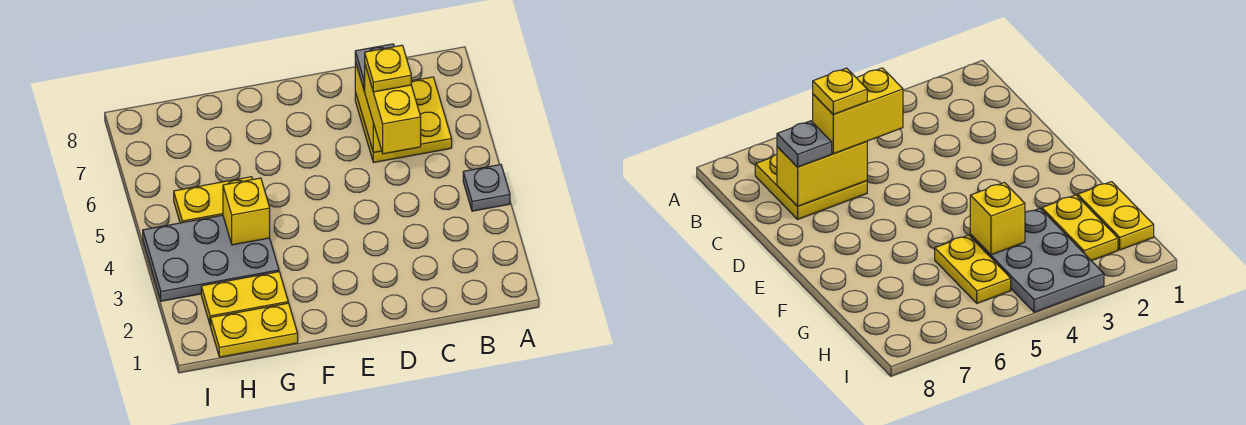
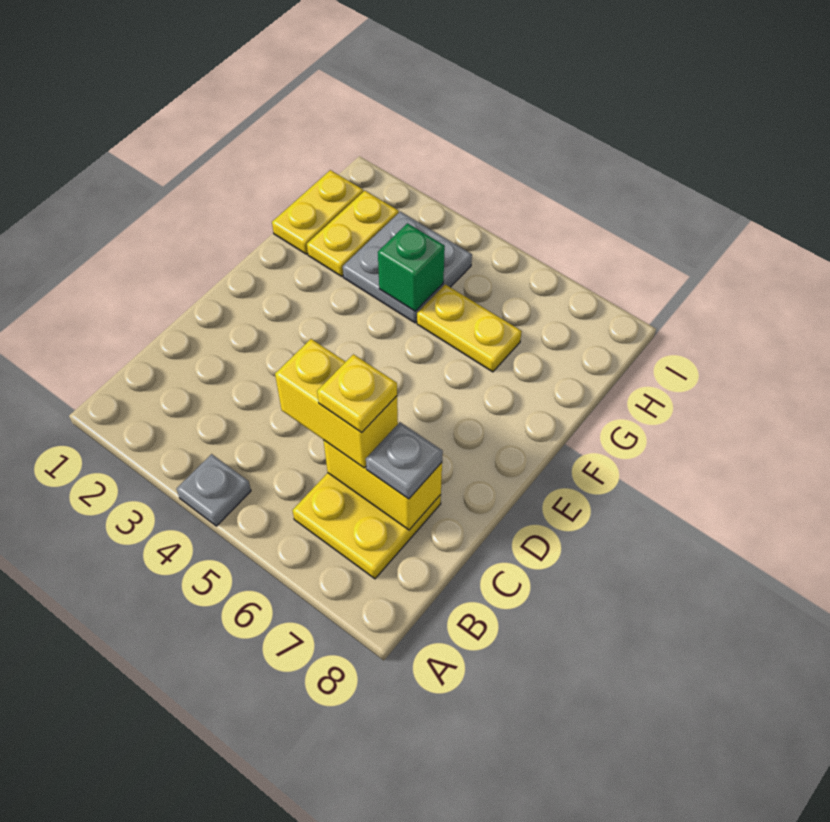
grey 2x3 plate [143,215,279,301] -> grey 2x2 plate [343,212,472,323]
yellow 1x1 brick [223,178,270,245] -> green 1x1 brick [378,223,445,311]
yellow 1x2 plate [174,177,252,223] -> yellow 1x2 plate turned to [417,284,522,372]

